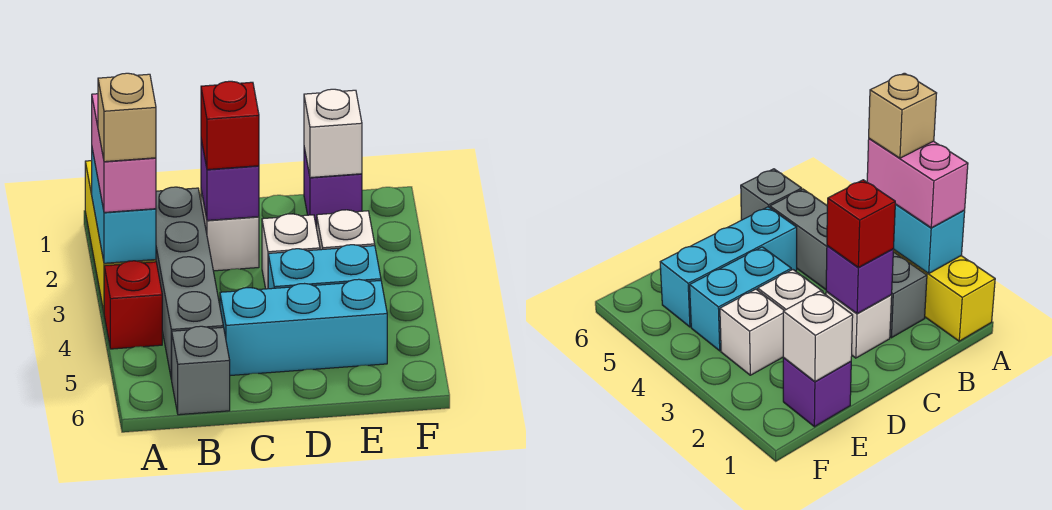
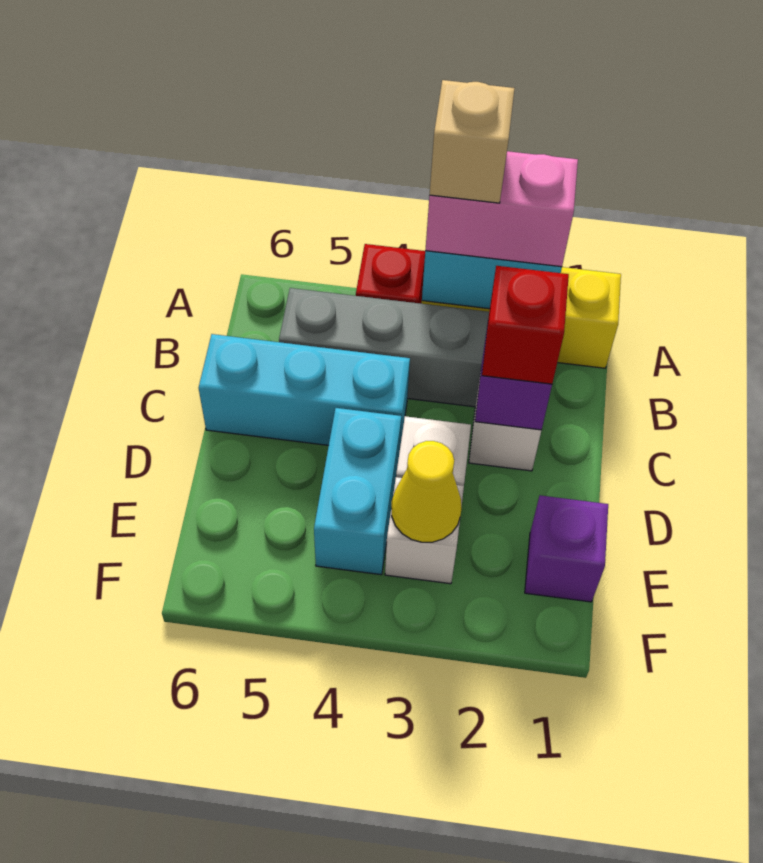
grey 1x1 brick [172,326,230,415] -> none
cyan 1x3 brick [220,279,387,376] -> cyan 1x3 brick turned to [199,334,410,452]
white 1x1 brick [304,89,362,178] -> none
none -> yellow 1x1 cone [391,441,461,542]

